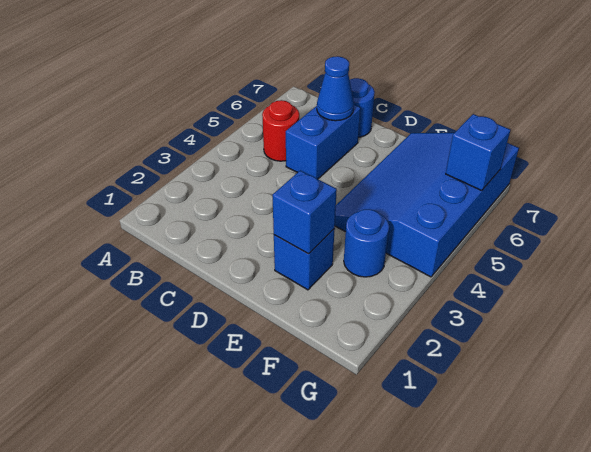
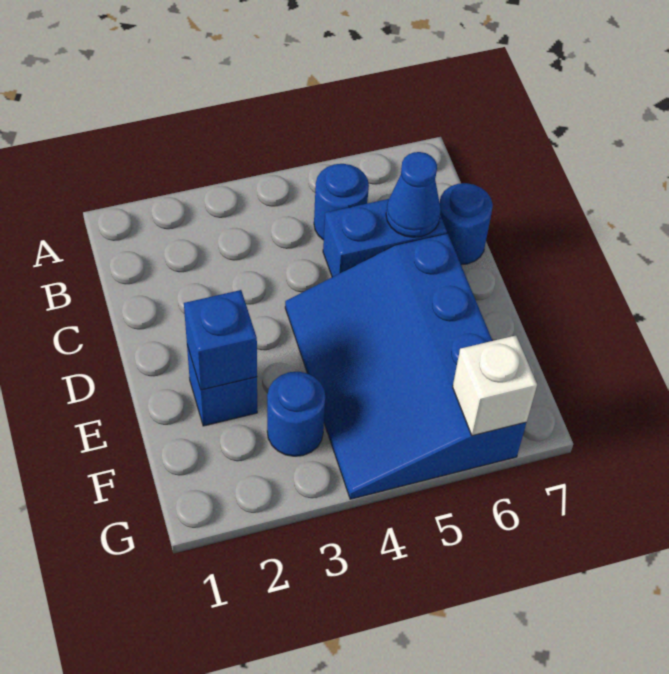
red 1x1 round brick [262,100,299,161] -> blue 1x1 round brick [314,164,369,240]
blue 3x4 slope [335,133,519,277] -> blue 3x4 slope turned to [285,234,526,499]
blue 1x1 brick [446,114,510,191] -> white 1x1 brick [453,335,537,436]

